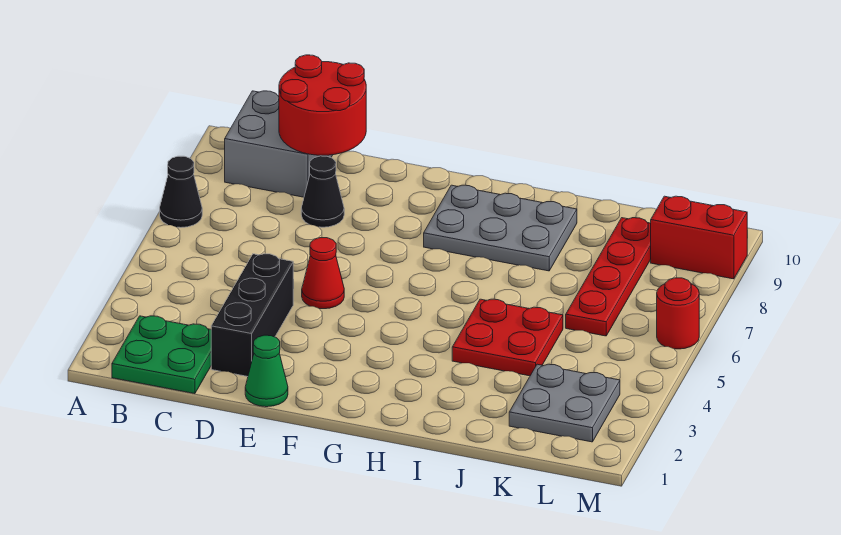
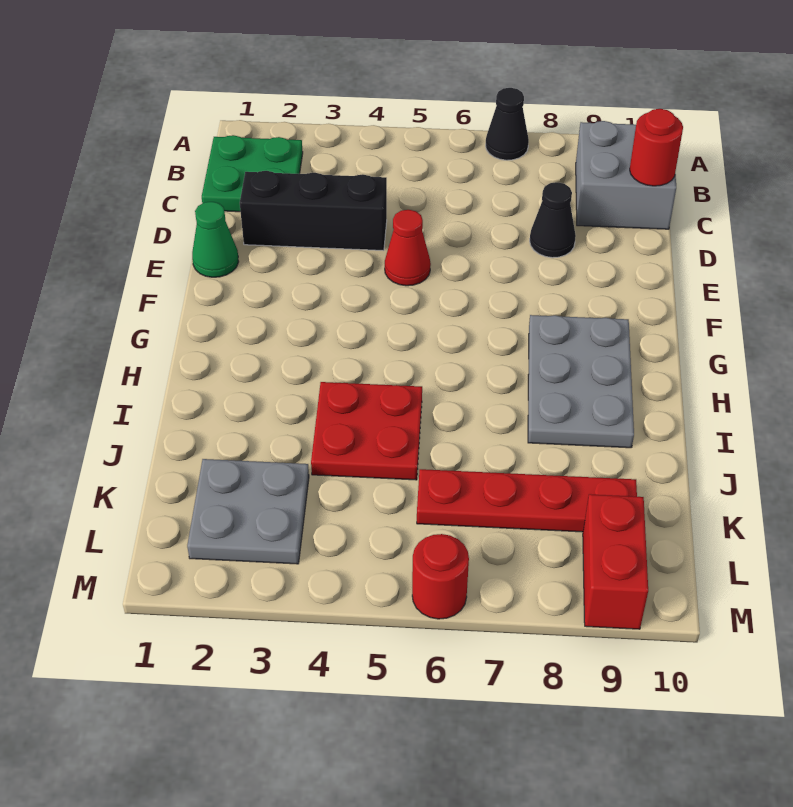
red 2x2 round brick [279,55,366,155] -> red 1x1 round brick [630,109,683,186]

